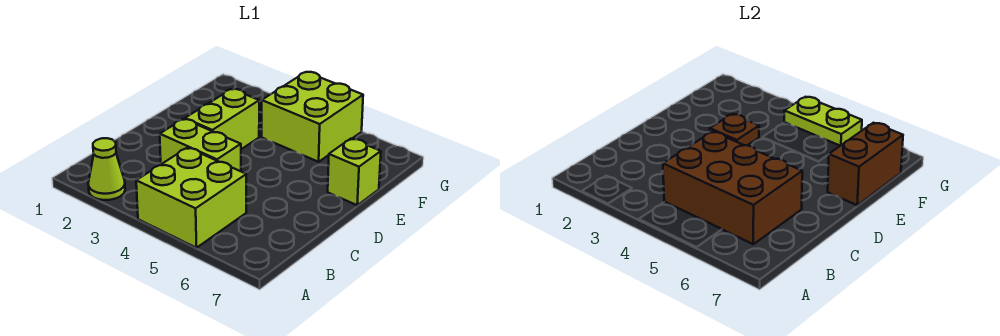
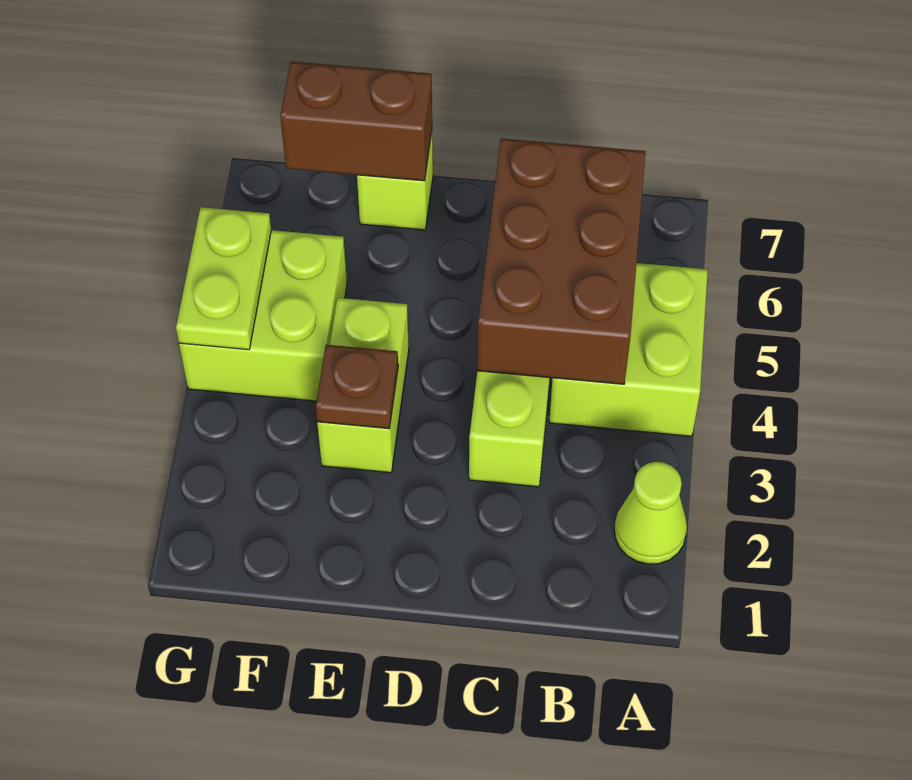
lime 1x2 brick [185,89,259,149] -> lime 1x2 brick turned to [317,298,409,473]

